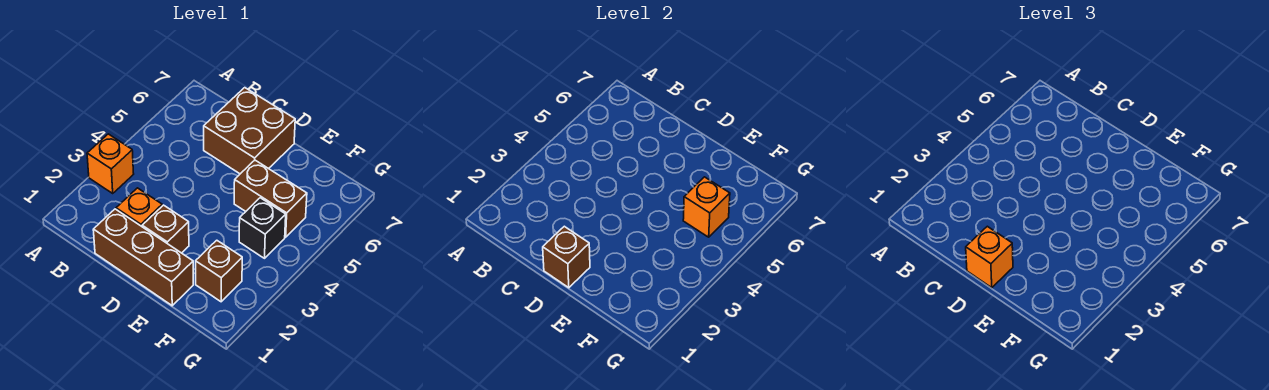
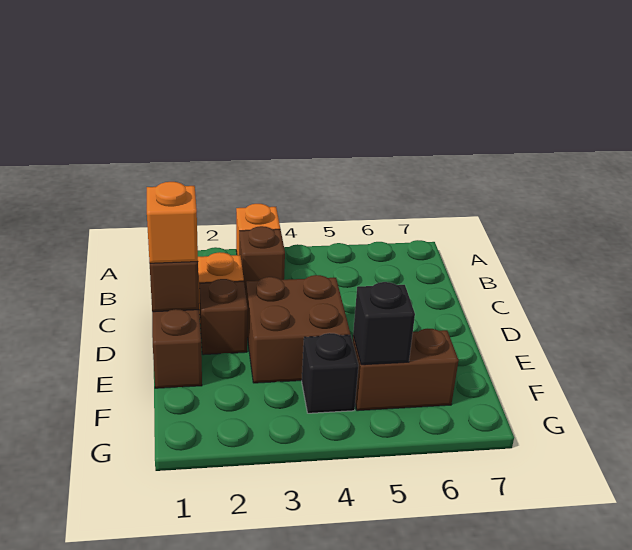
brown 2x2 brick [204,88,295,174] -> brown 2x2 brick moved to [246,275,350,383]
brown 1x2 brick [234,160,307,237] -> brown 1x2 brick turned to [353,329,459,411]
brown 1x1 brick [196,240,242,302] -> brown 1x1 brick moved to [239,226,285,293]
orange 1x1 brick [683,177,730,237] -> black 1x1 brick [353,282,415,365]

